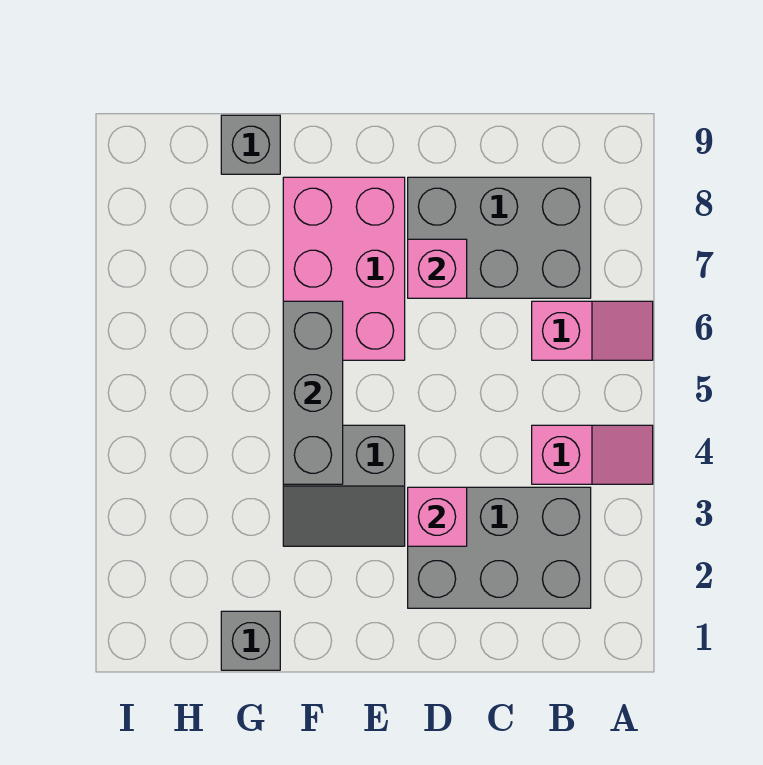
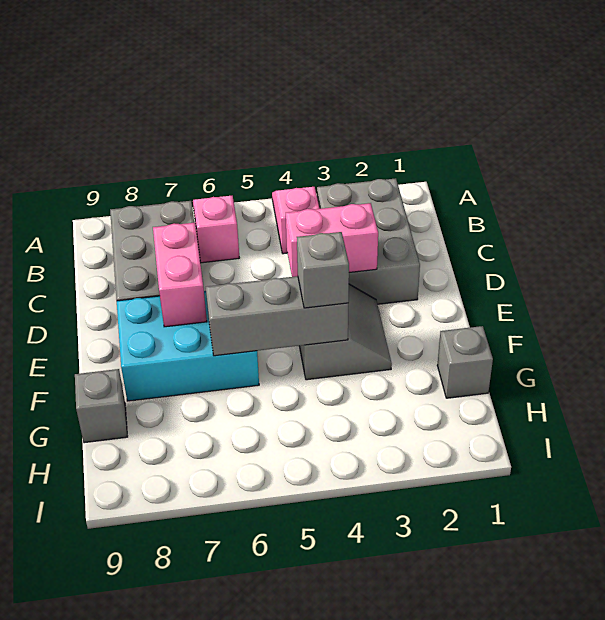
pink 1x1 brick [408,487,467,546] -> pink 1x2 brick [286,203,378,277]
pink 1x1 brick [408,239,467,298] -> pink 1x2 brick [153,222,207,327]
pink 2x3 brick [283,177,405,360] -> cyan 2x3 brick [117,291,259,401]
none -> grey 1x1 brick [297,232,349,308]

